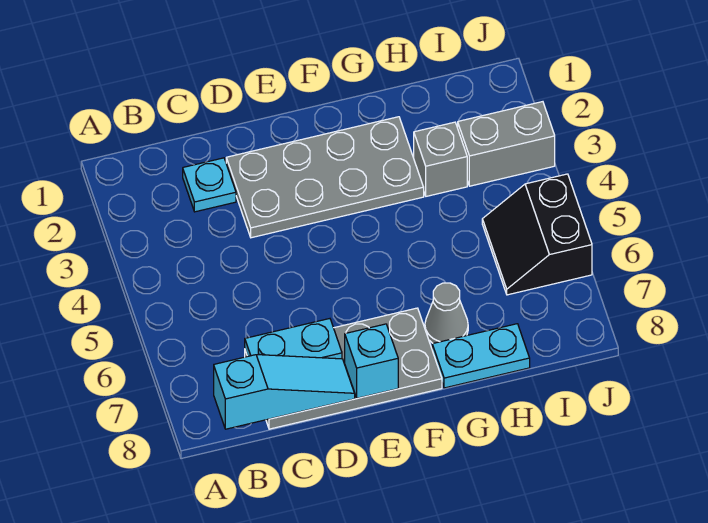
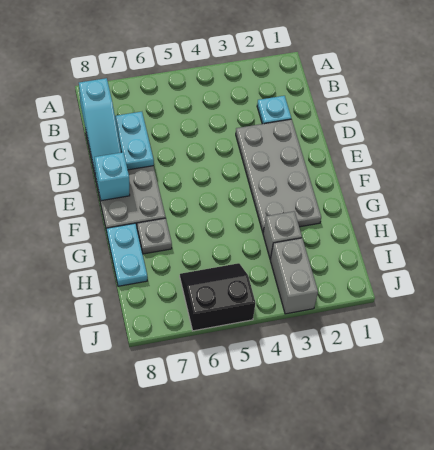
grey 1x1 cone [425,283,468,343] -> grey 1x1 plate [137,218,172,254]

